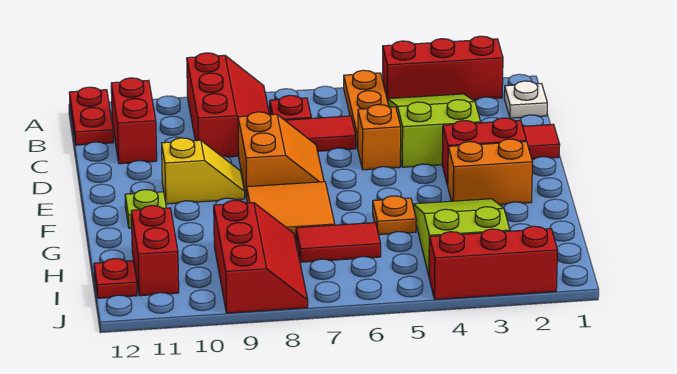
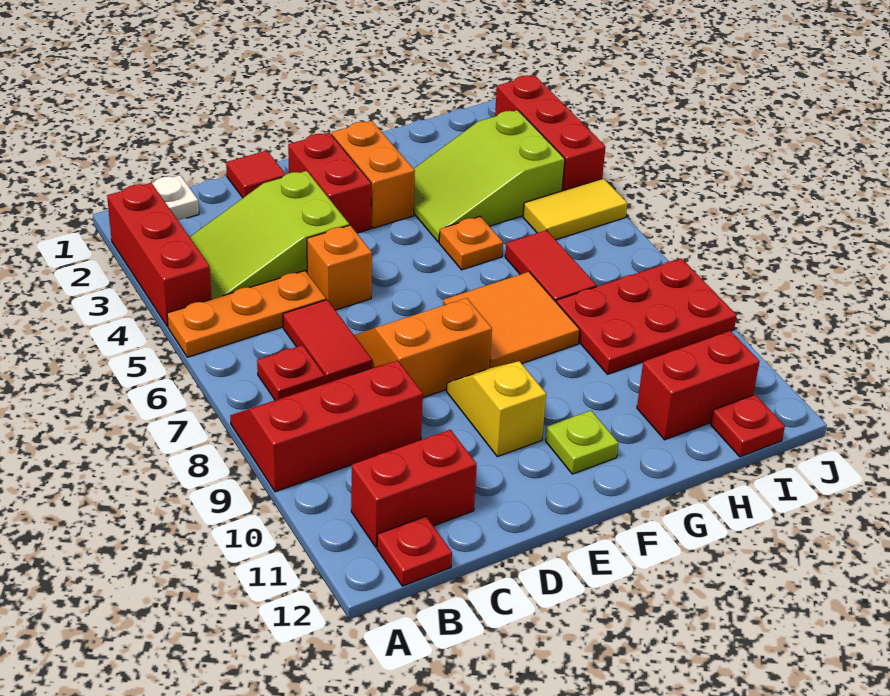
red 1x2 plate [69,87,113,145] -> red 1x1 plate [377,516,452,586]
red 2x3 slope [214,200,308,313] -> red 2x3 plate [556,259,737,374]
none -> yellow 1x2 tile [523,178,627,240]

